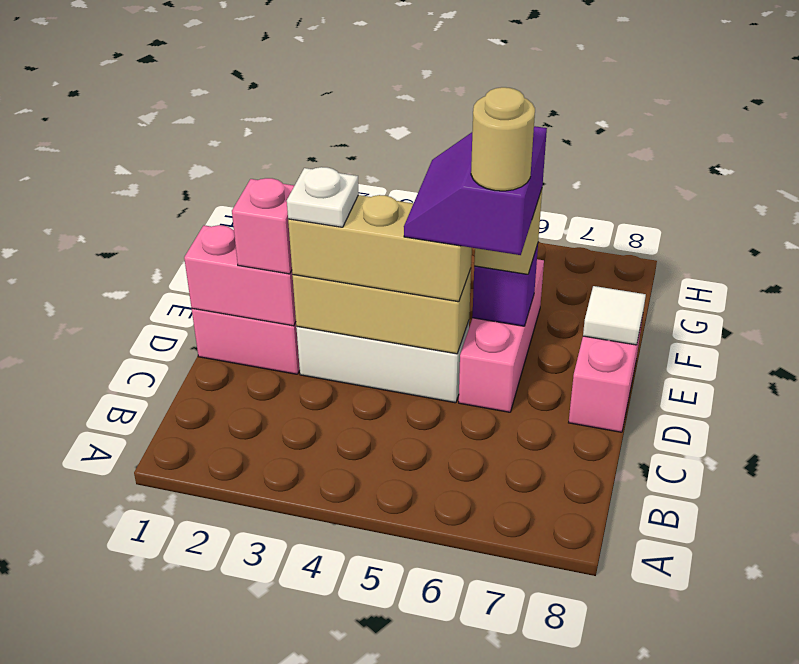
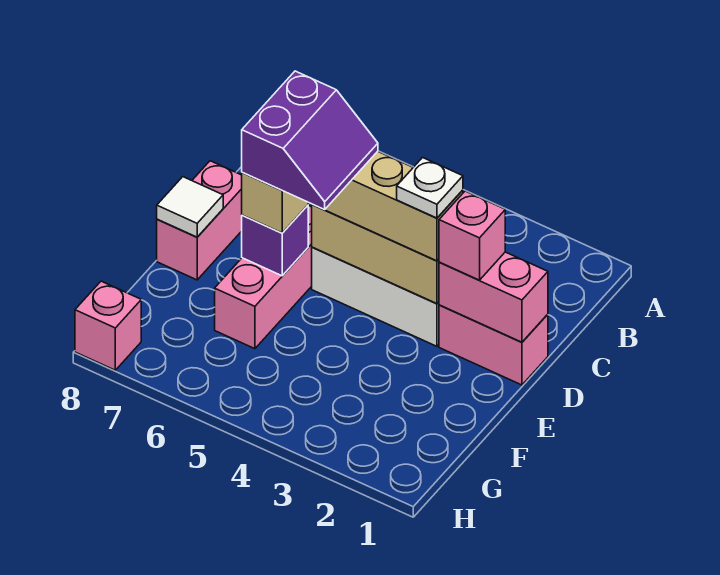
tan 1x1 round brick [471,87,535,191] -> none
none -> pink 1x1 brick [75,281,141,370]

